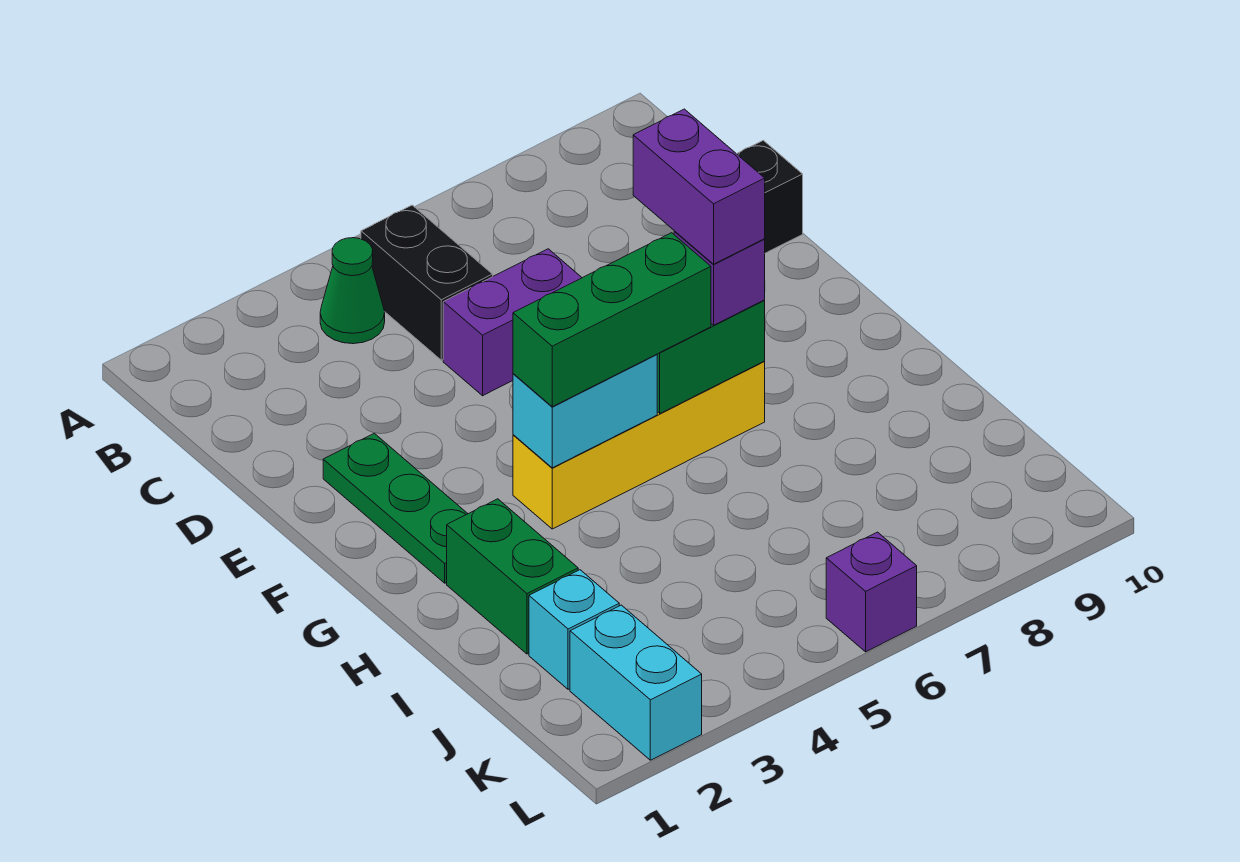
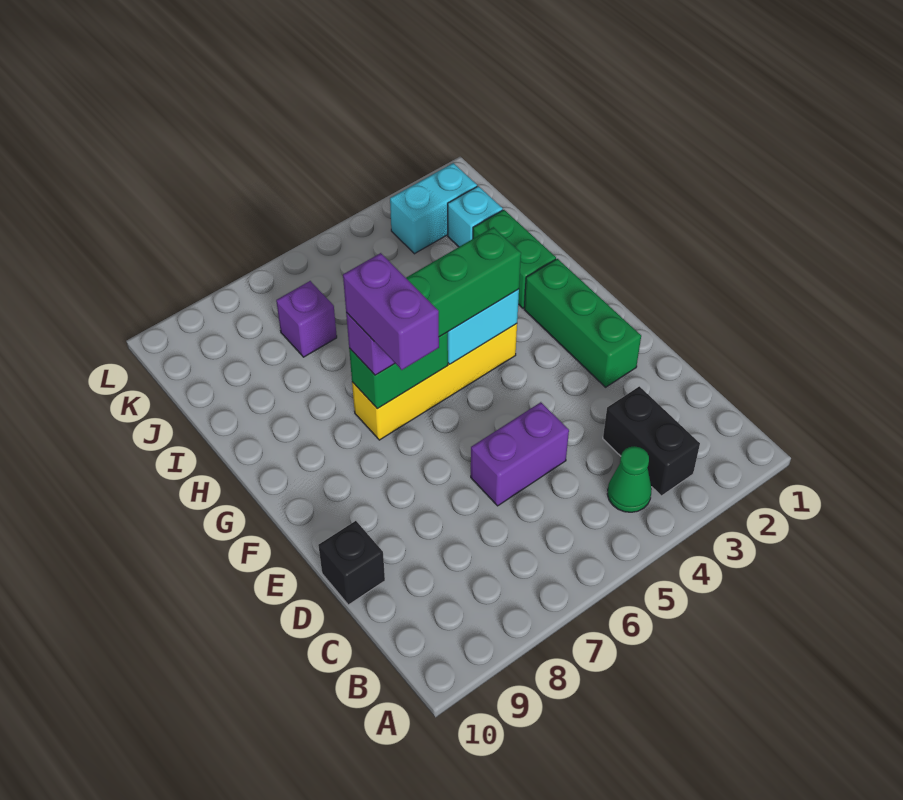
black 1x2 brick [361,205,493,360] -> black 1x2 brick moved to [603,386,700,496]
green 1x3 plate [323,433,468,583] -> green 1x3 brick [524,259,641,387]
cyan 1x2 brick [570,605,702,760] -> cyan 1x2 brick turned to [390,163,477,254]
purple 1x1 brick [826,532,917,652] -> purple 1x1 brick moved to [276,281,337,357]

